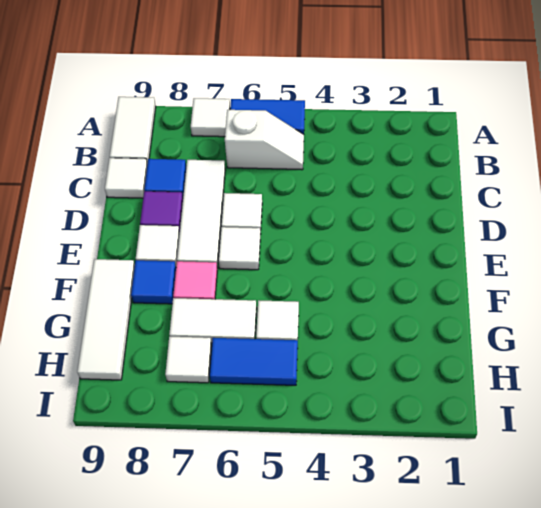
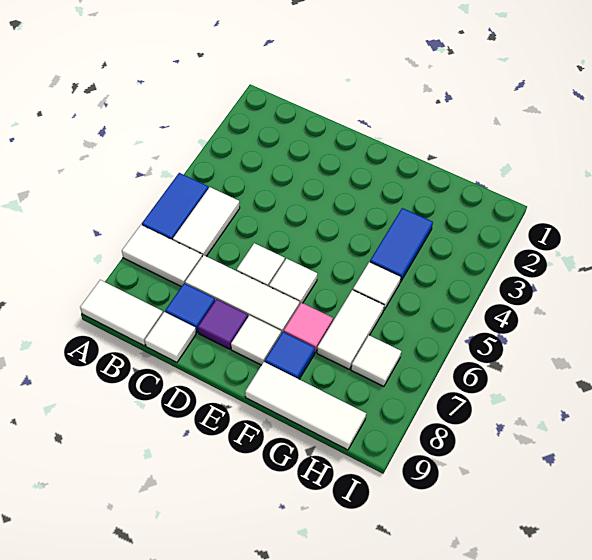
white 1x1 tile [191,98,230,137] -> white 1x2 tile [122,225,202,287]
white 1x2 slope [225,110,304,170] -> white 1x2 tile [173,187,240,256]
blue 1x2 tile [210,338,298,385] -> blue 1x2 tile moved to [370,208,433,282]

